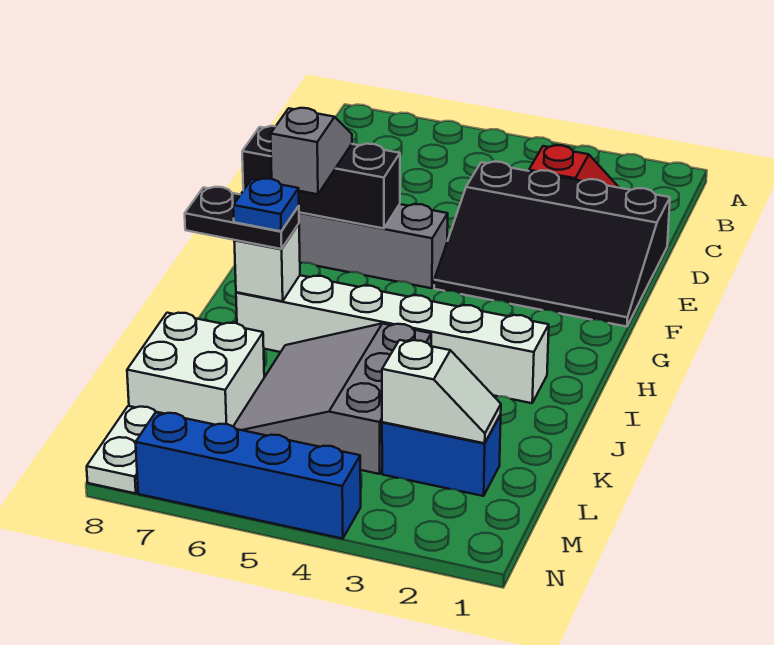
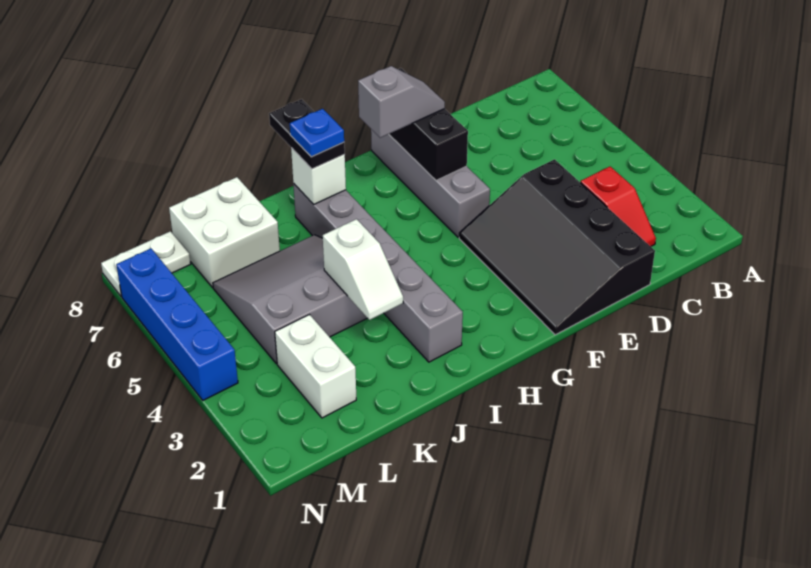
white 1x6 brick [236,275,549,403] -> grey 1x6 brick [293,184,463,362]
blue 1x2 brick [382,414,501,496] -> white 1x2 brick [275,315,356,418]
white 1x2 slope [382,340,501,443] -> white 1x2 slope moved to [323,219,403,320]

